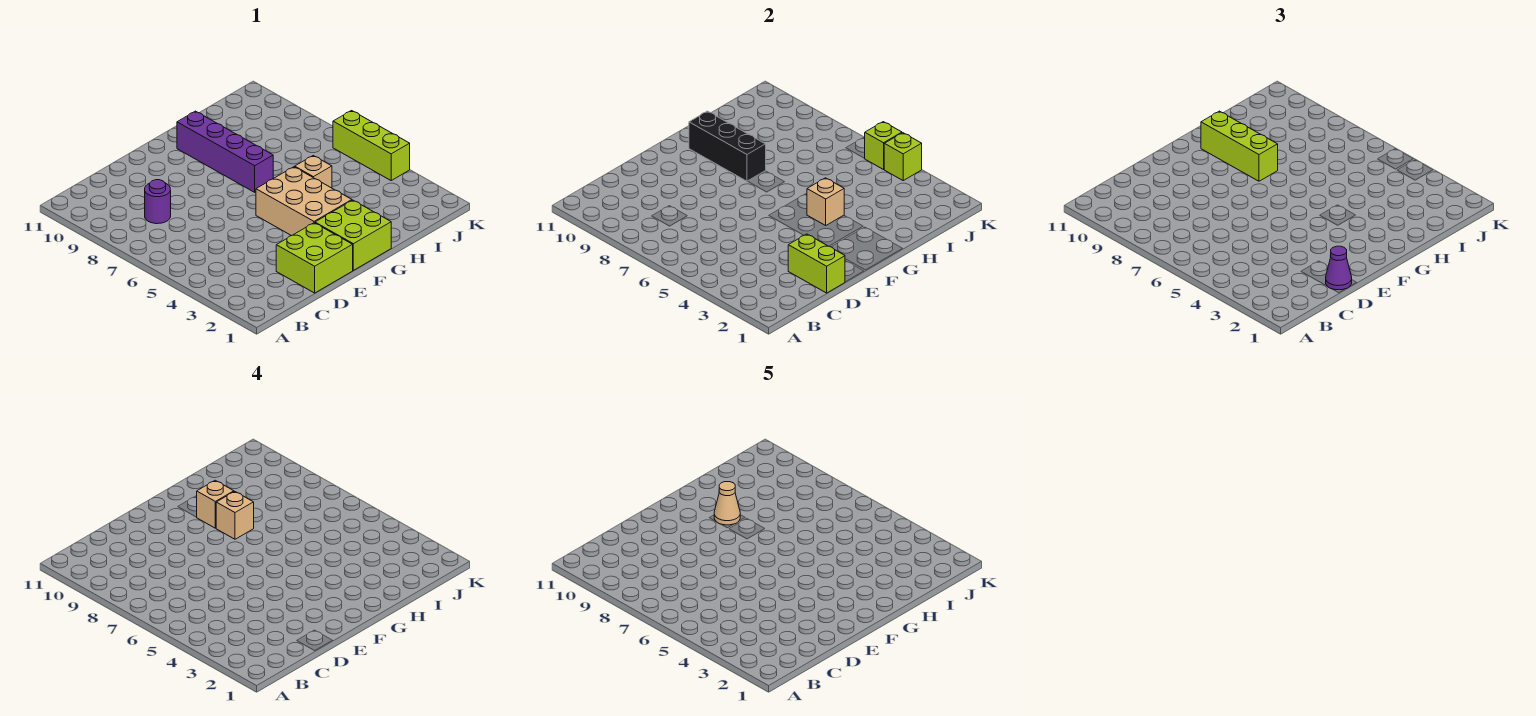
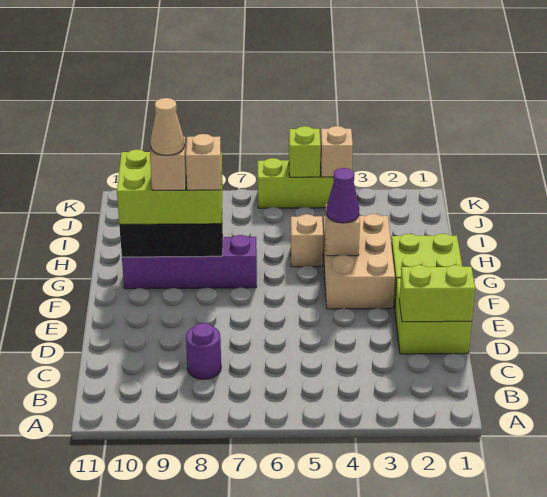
purple 1x1 cone [1326,246,1352,290] -> purple 1x1 cone moved to [326,168,359,223]
tan 2x3 brick [256,167,352,236] -> tan 2x3 brick turned to [323,214,395,309]
lime 1x3 brick [1201,111,1278,181] -> lime 2x3 brick [117,150,223,224]
lime 1x1 brick [884,133,922,180] -> tan 1x1 brick [320,126,353,177]

